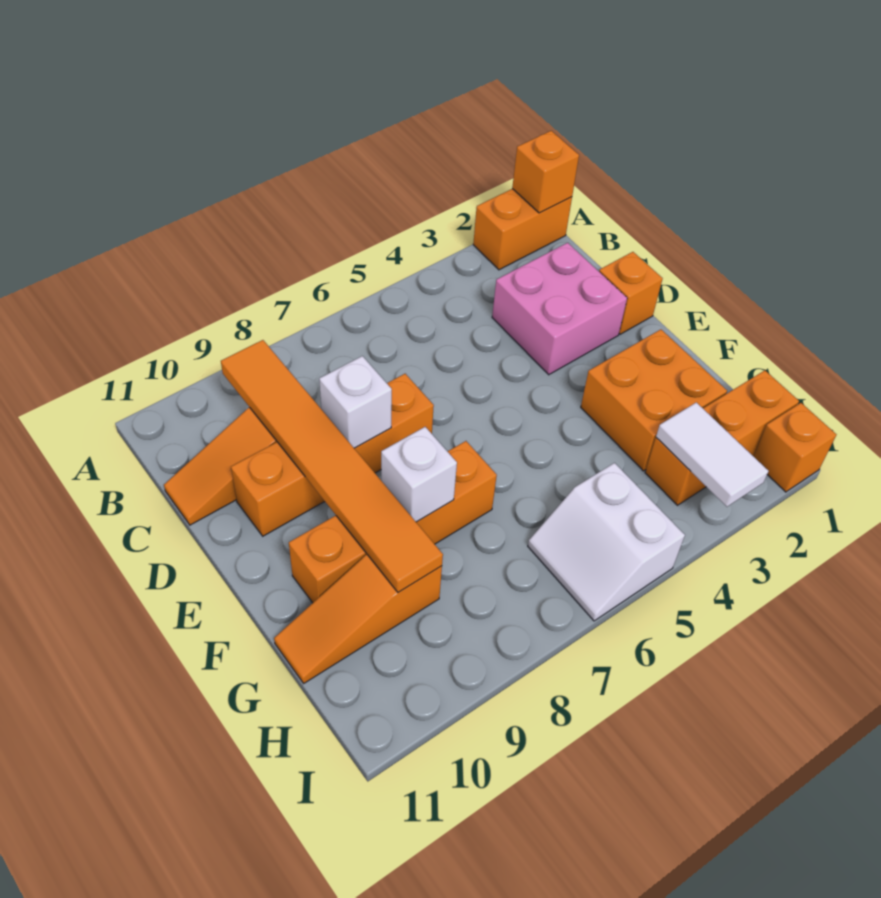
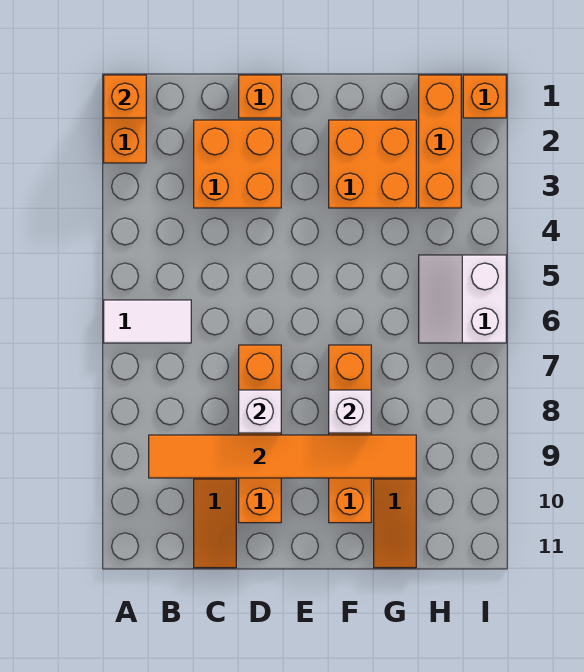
pink 2x2 brick [492,243,627,375] -> orange 2x2 brick [194,120,281,208]
white 1x2 tile [656,402,768,507] -> white 1x2 tile moved to [104,300,191,343]
white 2x2 slope [528,463,685,621] -> white 2x2 slope turned to [419,255,506,343]

